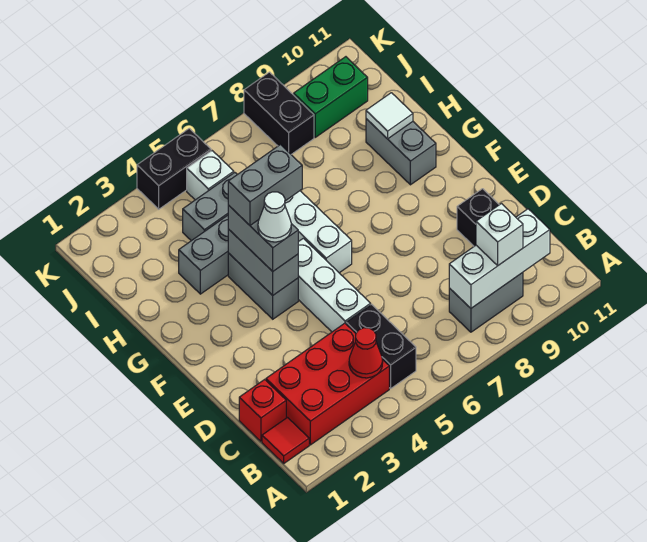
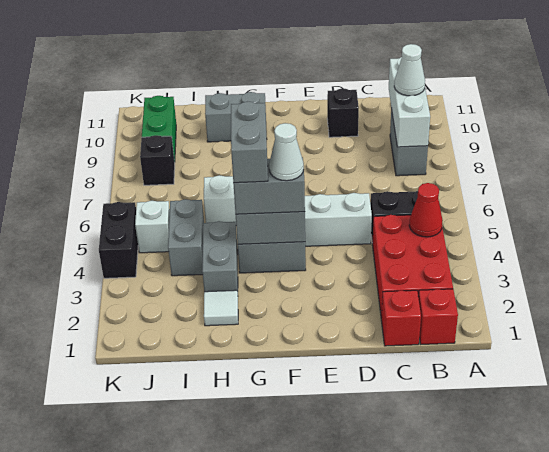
red 1x1 tile [262,418,309,463] -> red 1x1 brick [418,289,458,344]
white 1x1 brick [476,204,523,265] -> white 1x1 cone [394,44,425,96]
white 1x1 tile [366,93,413,139] -> white 1x1 tile moved to [204,290,238,326]
black 1x2 brick [244,72,314,154] -> black 1x1 brick [140,135,175,185]

